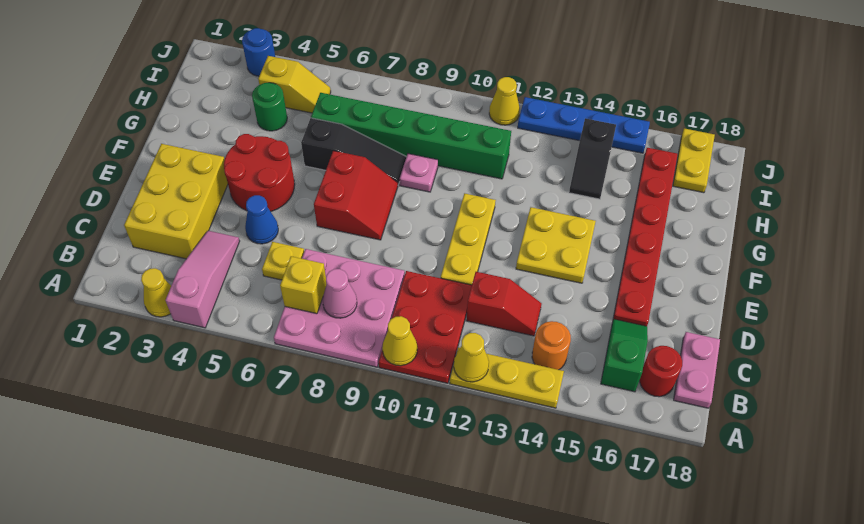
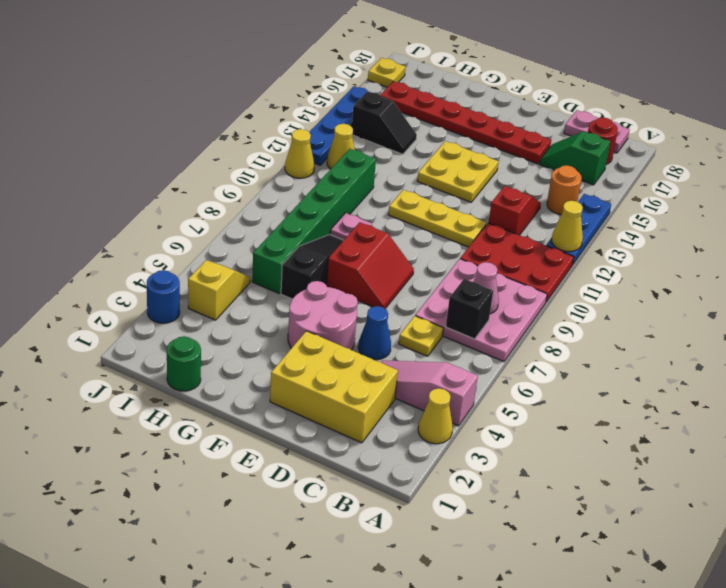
yellow 1x1 cone [382,316,417,366] -> yellow 1x1 cone moved to [327,124,355,169]
yellow 1x3 plate [450,347,564,408] -> blue 1x3 plate [546,194,611,265]
yellow 1x1 brick [280,256,326,314] -> black 1x1 brick [446,279,493,339]
red 2x2 round brick [224,134,295,211] -> pink 2x2 round brick [288,281,358,350]
red 2x2 slope [314,151,398,240] -> red 2x2 slope turned to [326,222,414,308]
green 1x1 round brick [252,83,287,131] -> green 1x1 round brick moved to [167,336,201,391]
yellow 1x2 plate [673,128,715,193] -> yellow 1x1 plate [368,58,406,87]

